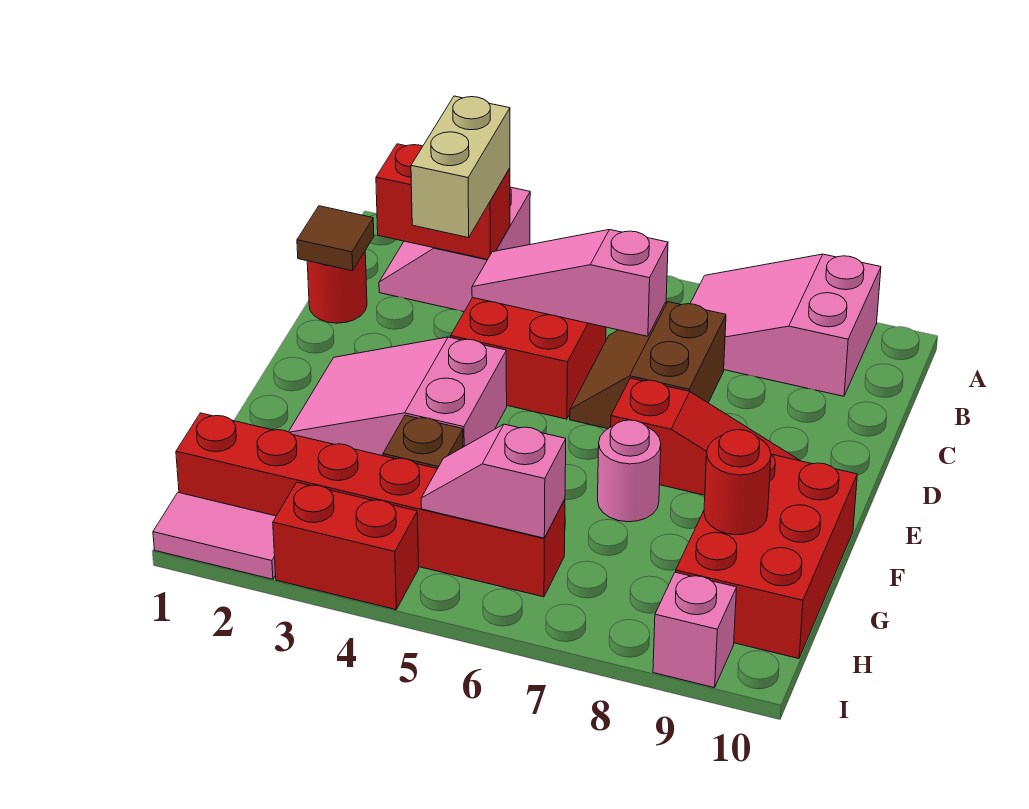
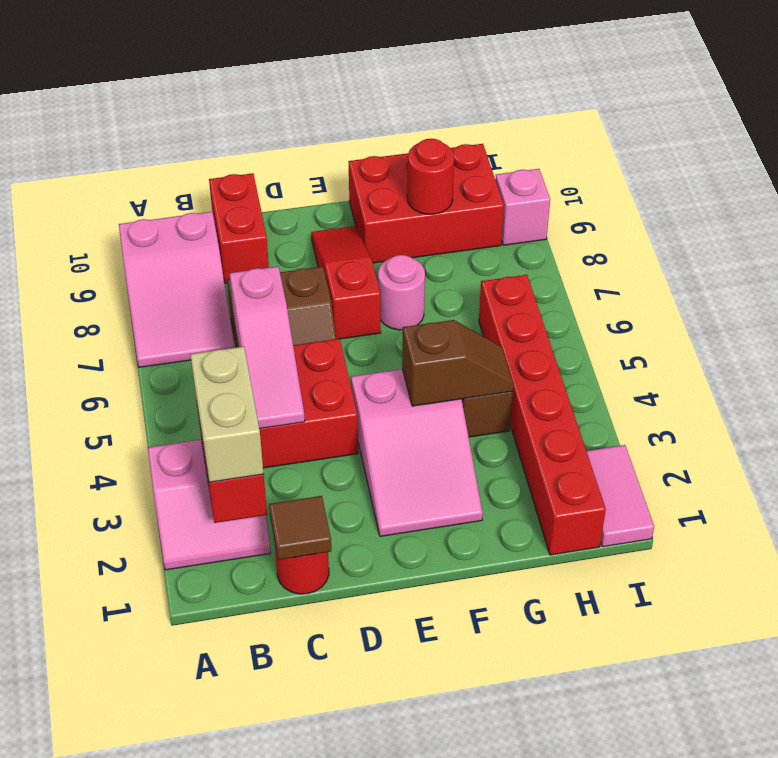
tan 1x2 brick [411,96,510,238] -> tan 1x2 brick turned to [190,347,264,482]
none -> brown 1x2 slope [402,320,513,406]
pink 1x2 slope [421,424,566,538] -> none
red 1x2 brick [273,482,419,610] -> red 1x2 brick moved to [209,173,269,283]

